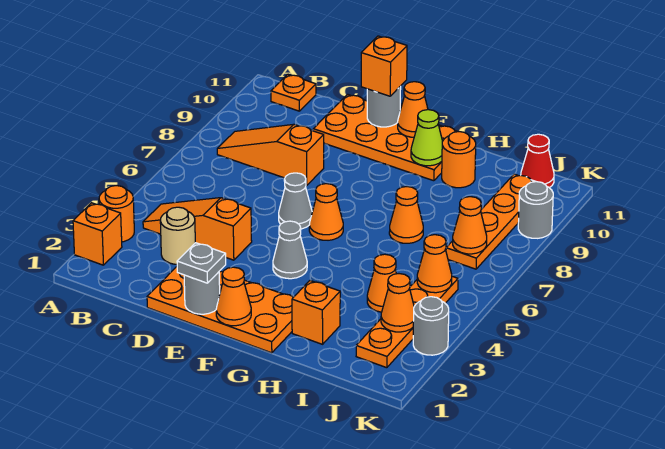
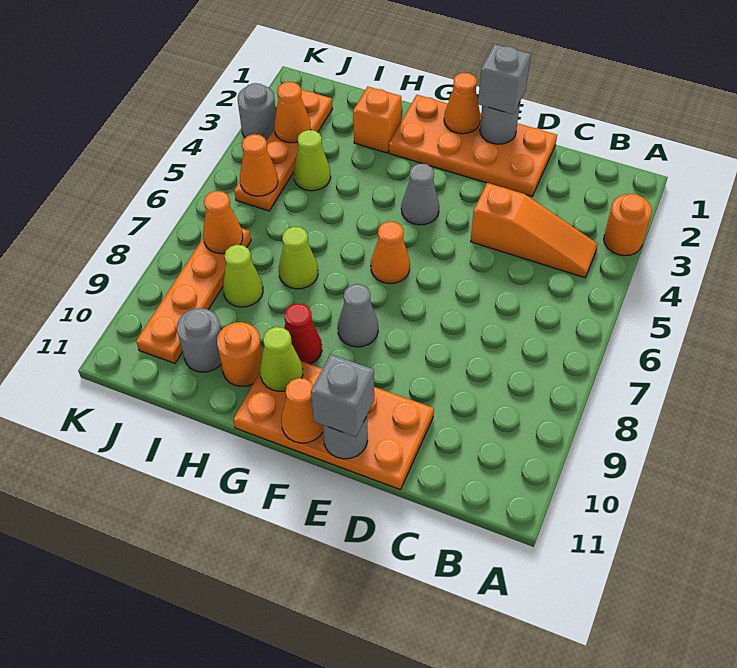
orange 1x1 brick [73,203,122,265] -> none
orange 1x3 slope [217,124,324,185] -> none
orange 1x1 plate [271,75,316,111] -> none
tan 1x1 round brick [160,207,195,264] -> none
grey 1x1 plate [177,243,226,283] -> grey 1x1 brick [478,44,531,114]
grey 1x1 cone [279,173,312,229] -> grey 1x1 cone moved to [338,284,378,347]
orange 1x1 brick [361,36,407,96] -> grey 1x1 brick [311,354,374,437]
orange 1x1 cone [389,187,423,243] -> lime 1x1 cone [279,227,318,289]
orange 1x1 cone [367,254,396,312] -> lime 1x1 cone [294,130,331,191]
none -> lime 1x1 cone [223,245,263,307]
red 1x1 cone [521,134,554,188] -> red 1x1 cone moved to [284,303,322,364]
grey 1x1 round brick [518,182,553,238] -> grey 1x1 round brick moved to [177,308,221,372]

